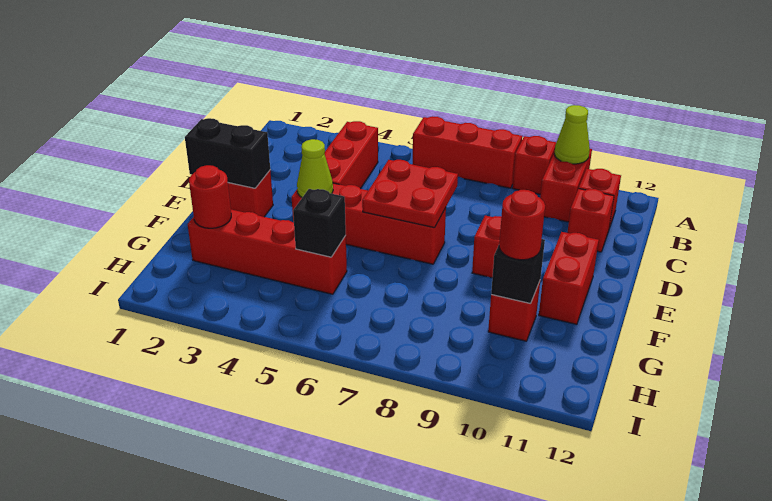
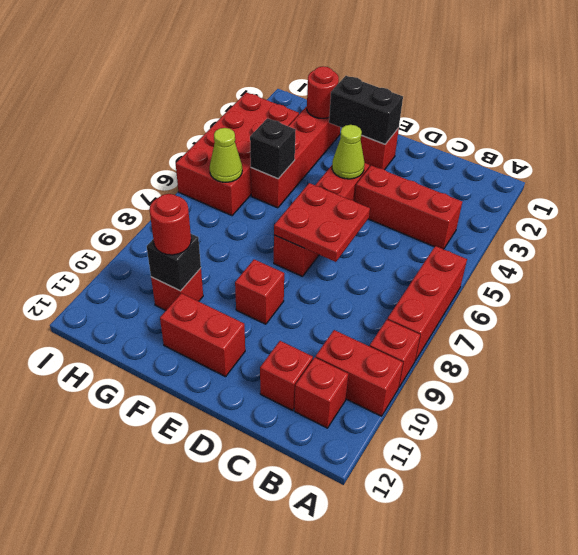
lime 1x1 cone [554,105,590,164] -> lime 1x1 cone moved to [210,128,242,182]
black 1x2 brick [185,118,270,188] -> black 1x2 brick turned to [329,76,403,144]
none -> red 2x4 brick [176,92,299,216]

